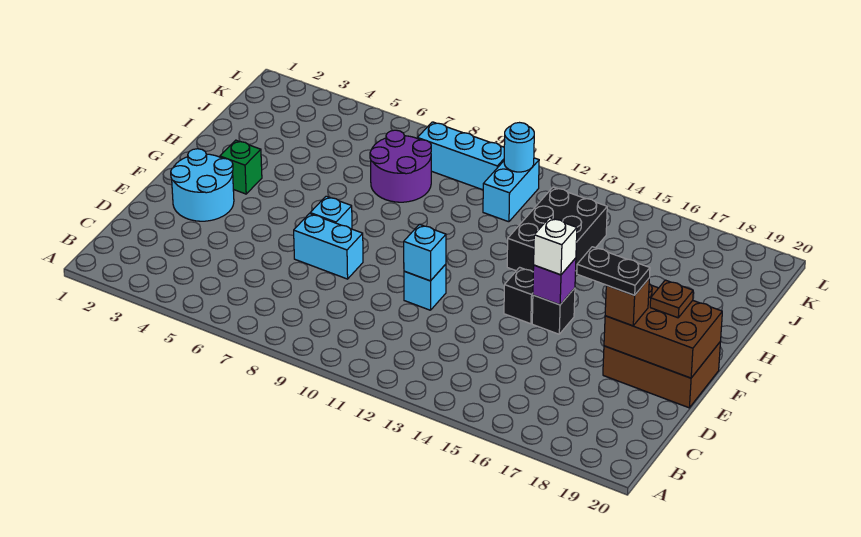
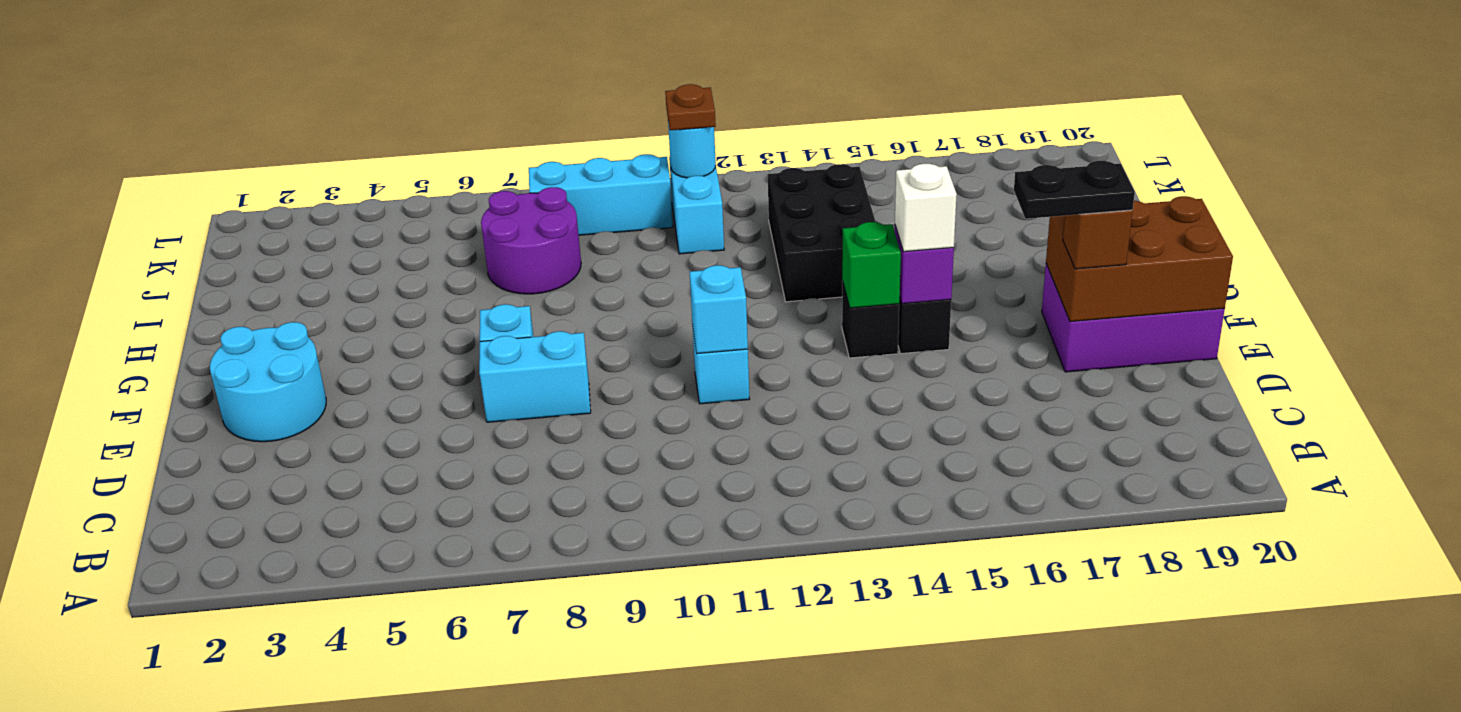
brown 2x3 brick [603,341,721,408] -> purple 2x3 brick [1042,264,1225,372]
brown 1x1 plate [650,280,693,318] -> brown 1x1 plate moved to [665,84,716,130]
green 1x1 brick [220,140,262,194] -> green 1x1 brick moved to [842,222,901,308]

